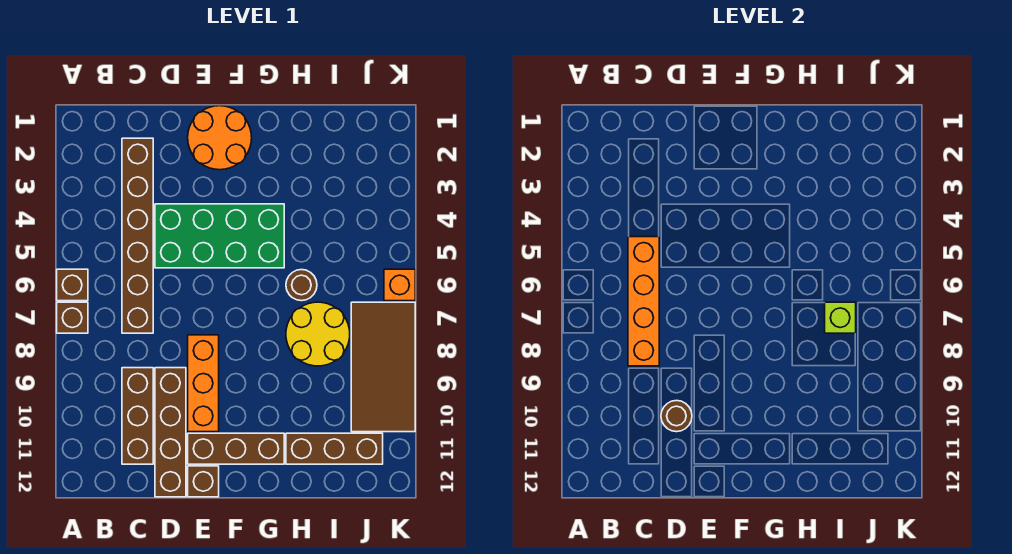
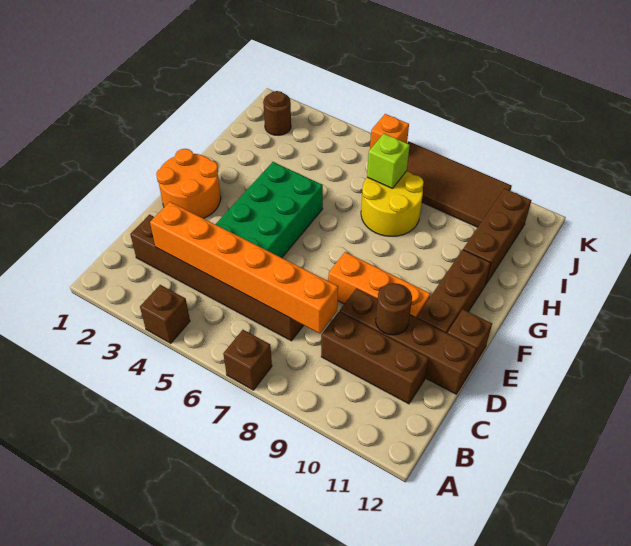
brown 1x1 brick [57,269,88,301] -> brown 1x1 brick moved to [140,285,190,343]
orange 1x4 brick [628,237,659,366] -> orange 1x6 brick [150,202,338,333]
brown 1x1 round brick [286,270,317,301] -> brown 1x1 round brick moved to [263,91,291,135]

